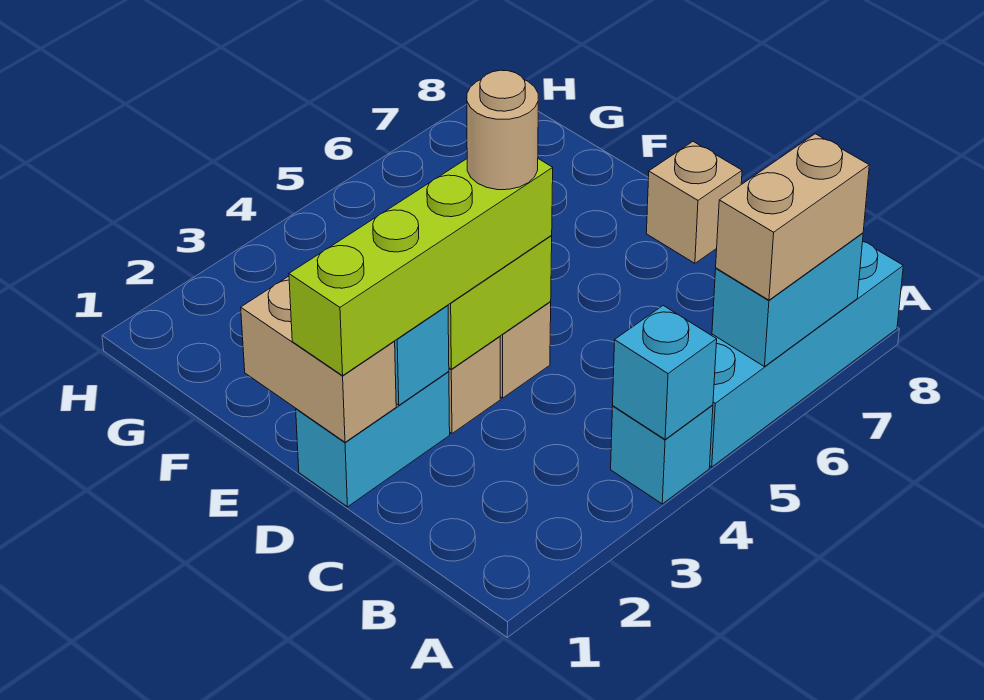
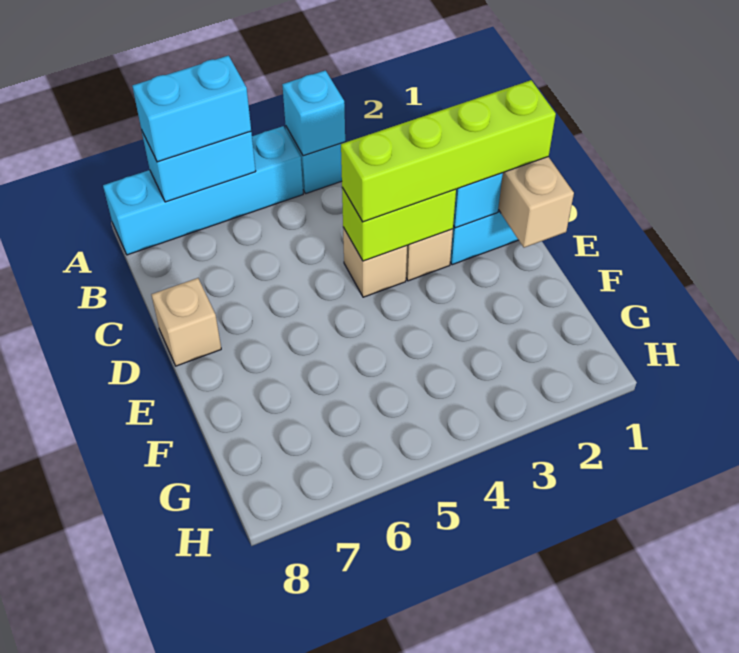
tan 1x2 brick [716,134,869,300] -> cyan 1x2 brick [133,56,251,162]
tan 1x1 round brick [467,70,538,190] -> none

